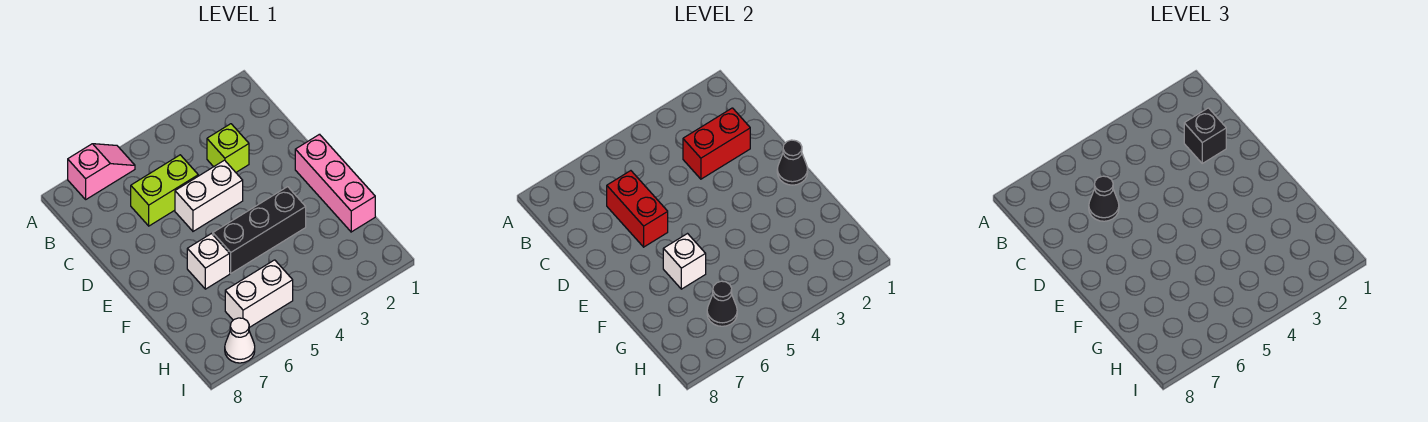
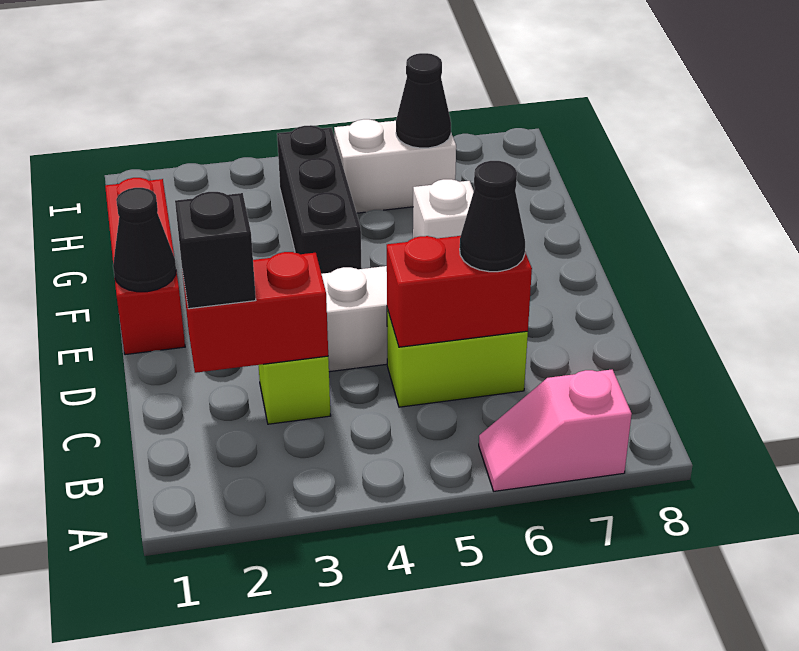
red 1x2 brick [607,171,668,247] -> red 1x2 brick turned to [387,236,532,347]
pink 1x3 brick [295,134,375,232] -> red 1x3 brick [105,178,185,355]
black 1x3 brick [213,187,306,273] -> black 1x3 brick turned to [277,125,362,274]
white 1x1 brick [663,234,706,289] -> none
white 1x1 cone [225,318,255,363] -> none

